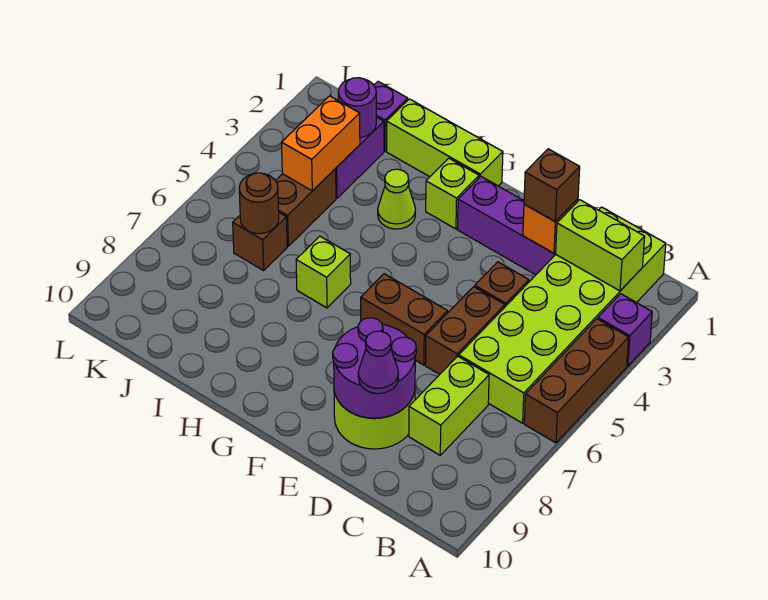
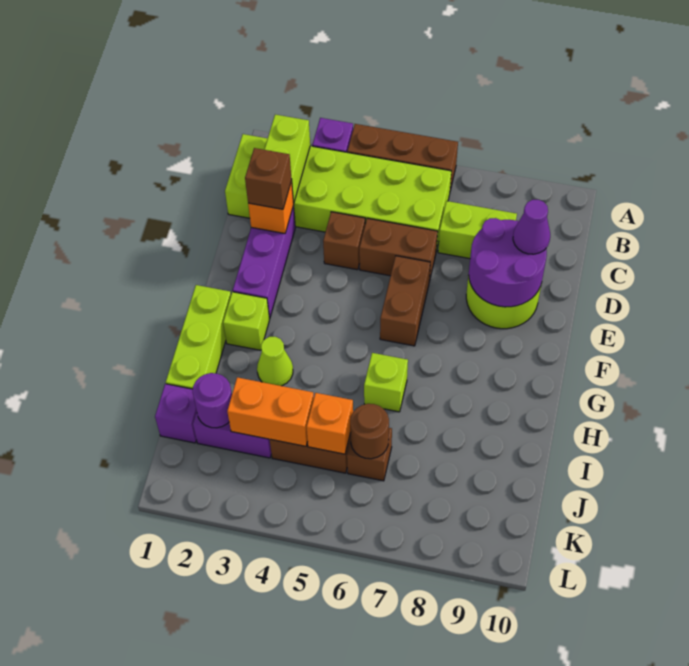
none -> orange 1x1 brick [306,393,353,454]

